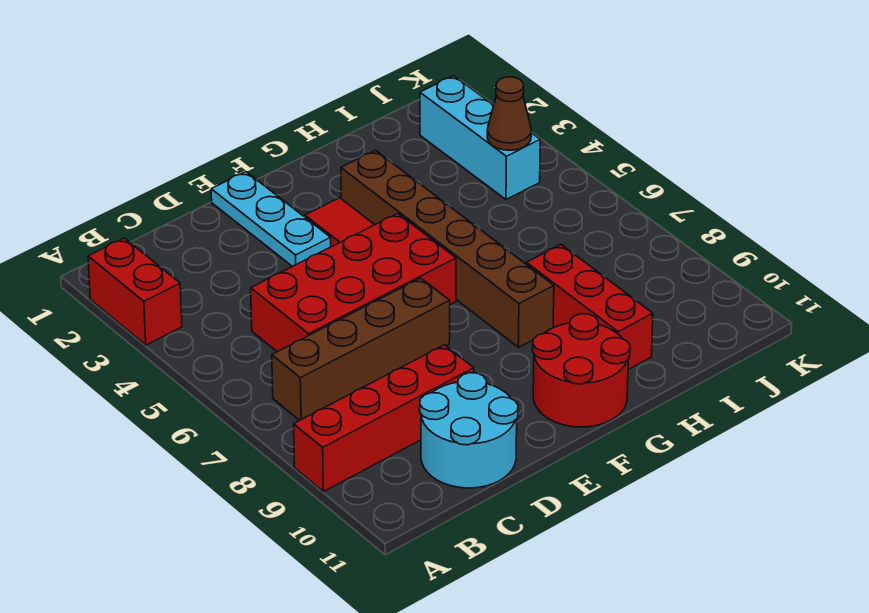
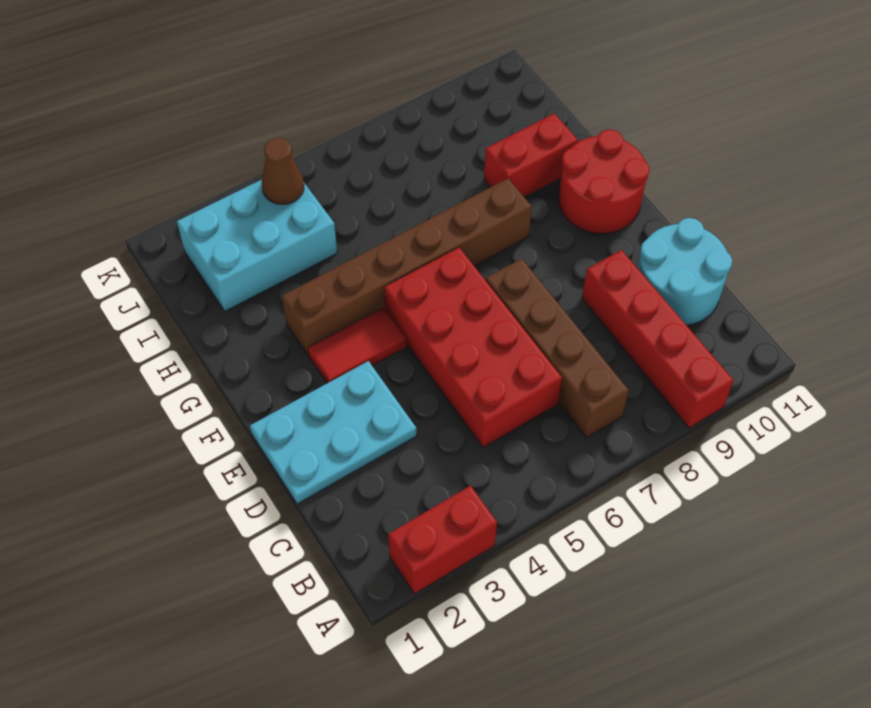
cyan 1x3 plate [211,172,331,266] -> cyan 2x3 plate [250,361,417,504]
red 1x3 brick [526,245,653,369] -> red 1x2 brick [484,113,578,197]
cyan 1x3 brick [420,76,540,200] -> cyan 2x3 brick [177,180,337,311]

